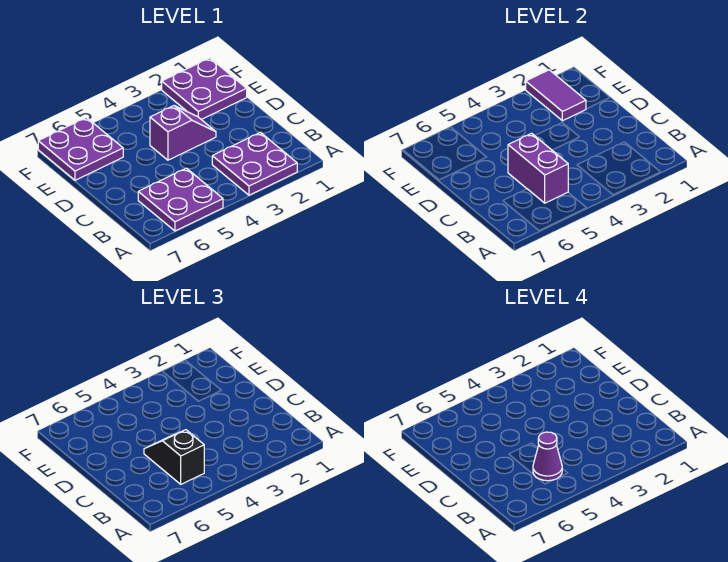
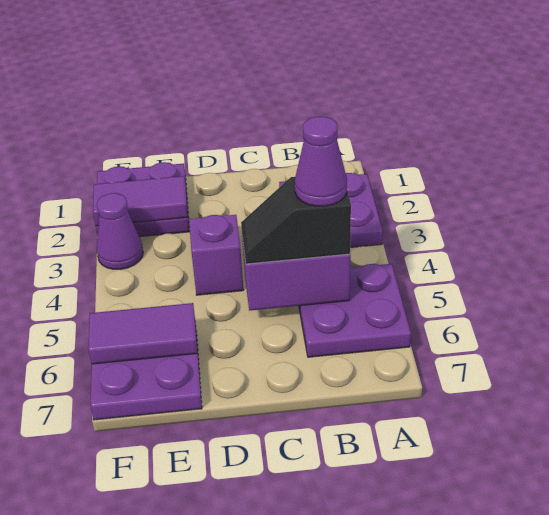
none -> purple 1x2 tile [88,303,197,364]
none -> purple 1x1 cone [97,193,143,269]

